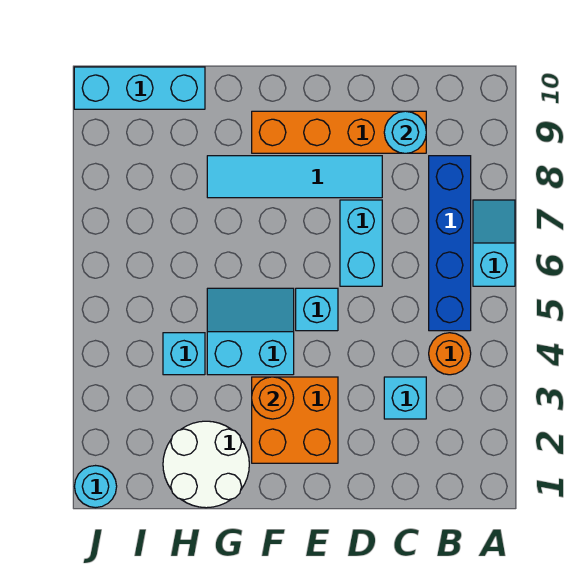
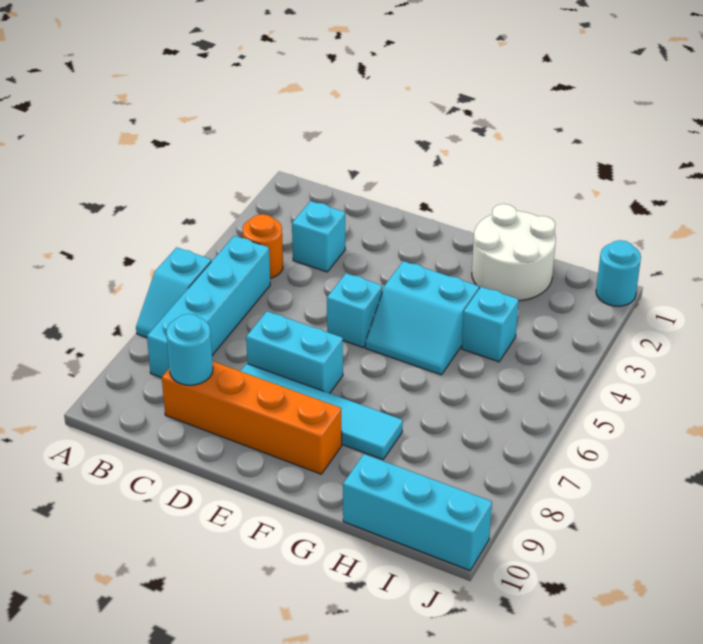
blue 1x4 brick [429,156,471,331] -> cyan 1x4 brick [147,236,270,378]
cyan 1x2 brick [340,200,382,286] -> cyan 1x2 brick turned to [246,311,343,393]
orange 2x2 brick [252,377,338,463] -> none
orange 1x1 round brick [252,377,294,419] -> none

